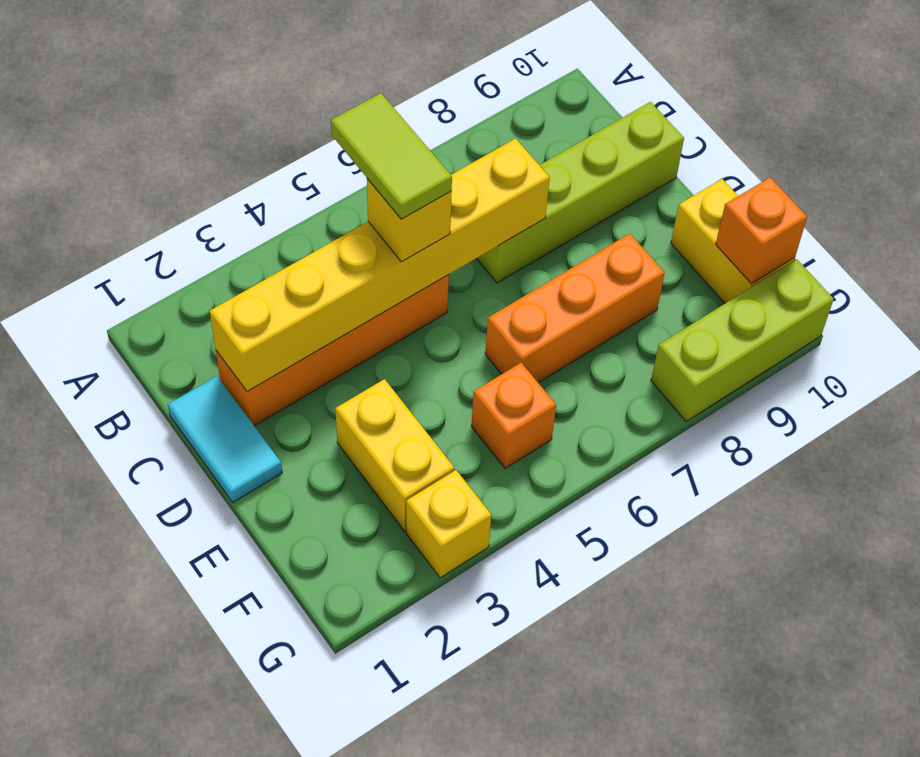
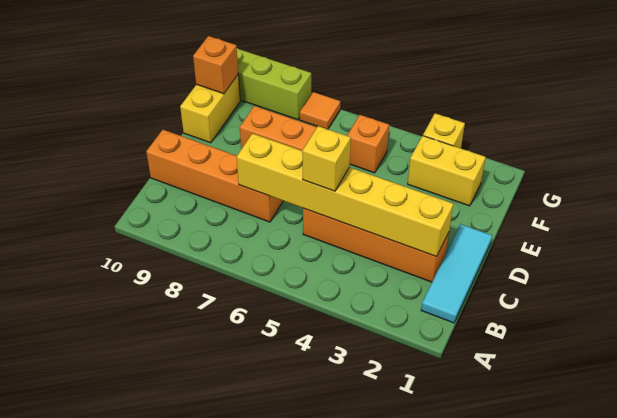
lime 1x2 tile [331,93,452,219] -> none
cyan 1x2 tile [168,376,282,502] -> cyan 1x3 tile [421,224,492,323]
lime 1x4 brick [476,102,684,283] -> orange 1x4 brick [146,130,283,222]
yellow 1x2 brick [335,379,454,531] -> yellow 1x2 brick turned to [408,136,486,206]
none -> orange 1x1 tile [300,92,340,129]

